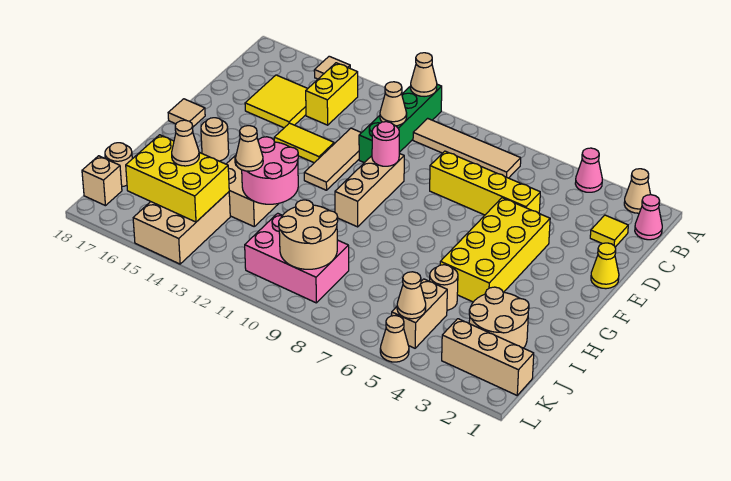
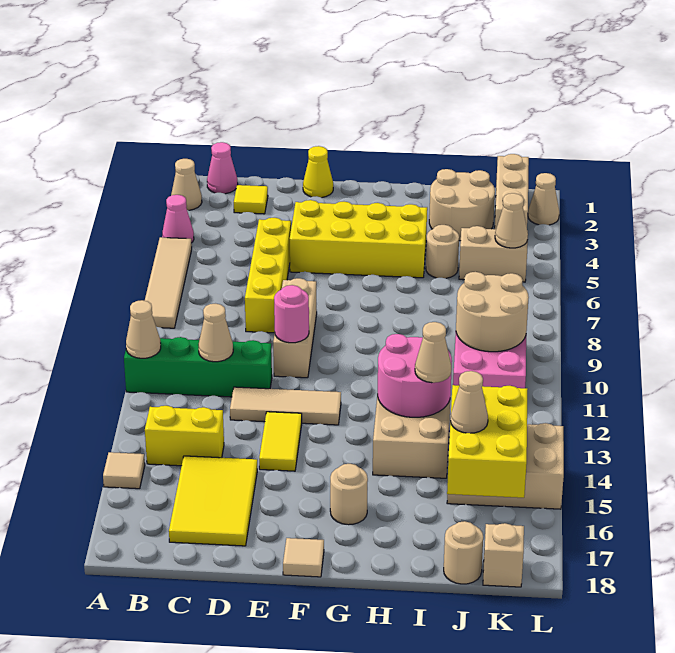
tan 1x4 tile [413,118,521,178] -> tan 1x4 tile moved to [145,237,192,328]
yellow 2x2 tile [245,75,308,128] -> yellow 2x3 tile [169,456,257,546]
tan 1x3 brick [335,153,404,227] -> tan 1x3 brick turned to [273,278,317,378]
tan 1x1 cone [380,316,409,362] -> tan 1x1 cone moved to [528,173,559,225]

